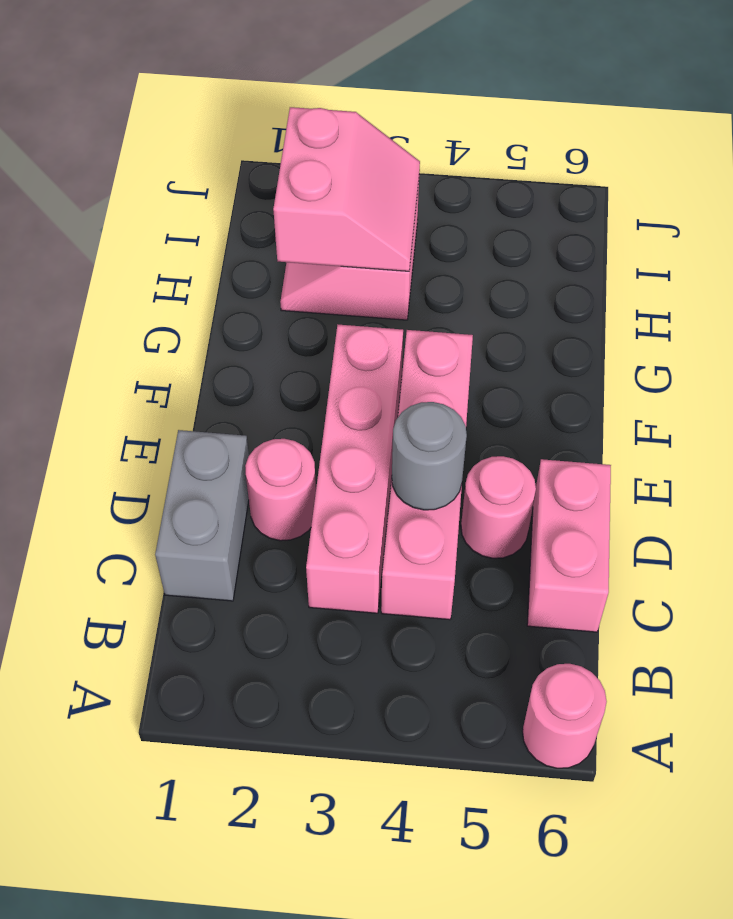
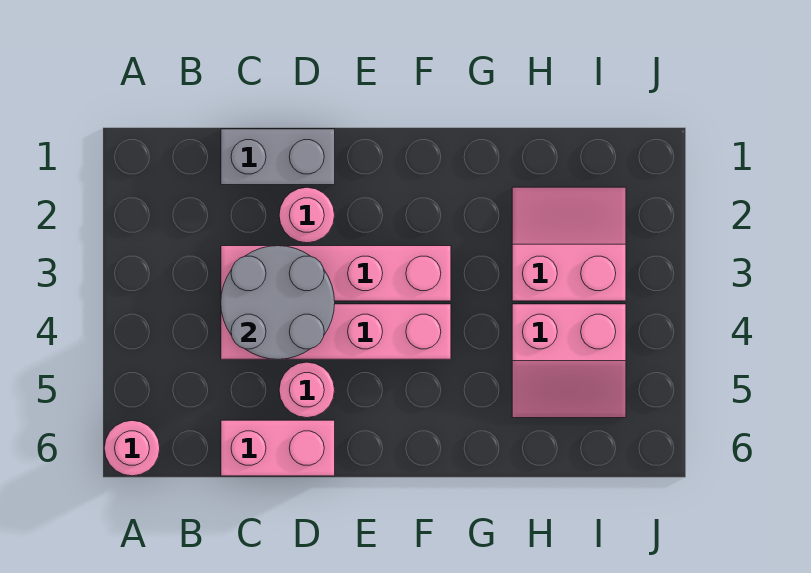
grey 1x1 round brick [392,402,467,510] -> grey 2x2 round brick [221,246,335,359]
pink 2x2 slope [273,107,420,271] -> pink 2x2 slope moved to [512,304,626,418]

